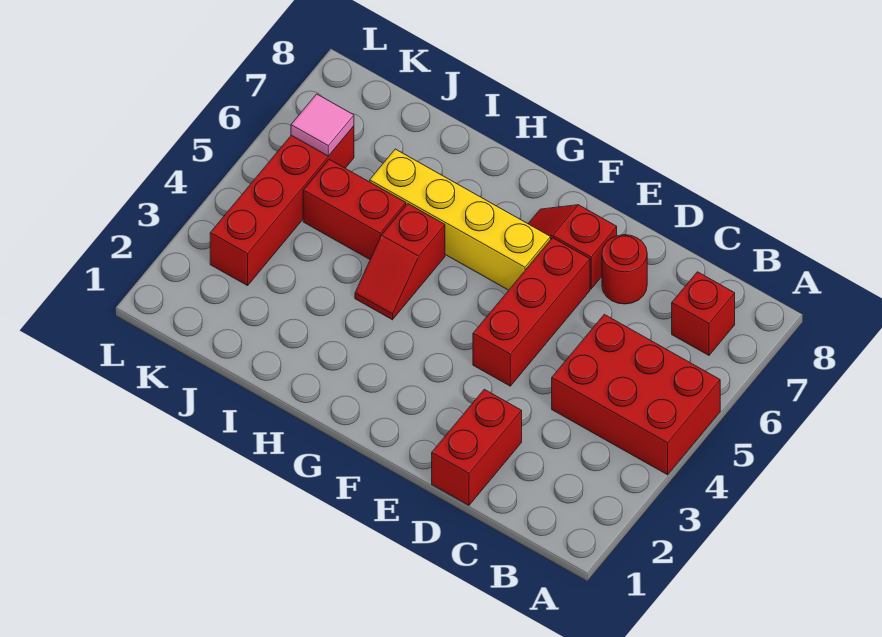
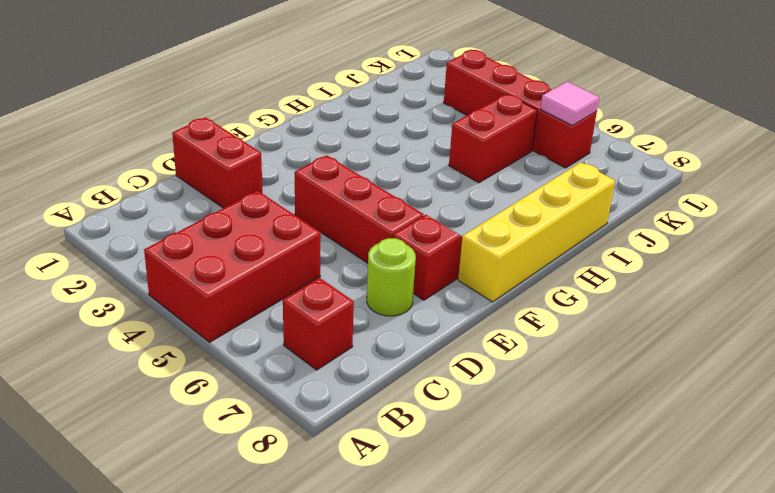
red 1x1 round brick [602,235,647,304] -> lime 1x1 round brick [367,238,416,316]
yellow 1x4 brick [370,149,551,290] -> yellow 1x4 brick moved to [458,162,615,302]
red 1x2 slope [355,204,445,320] -> none

